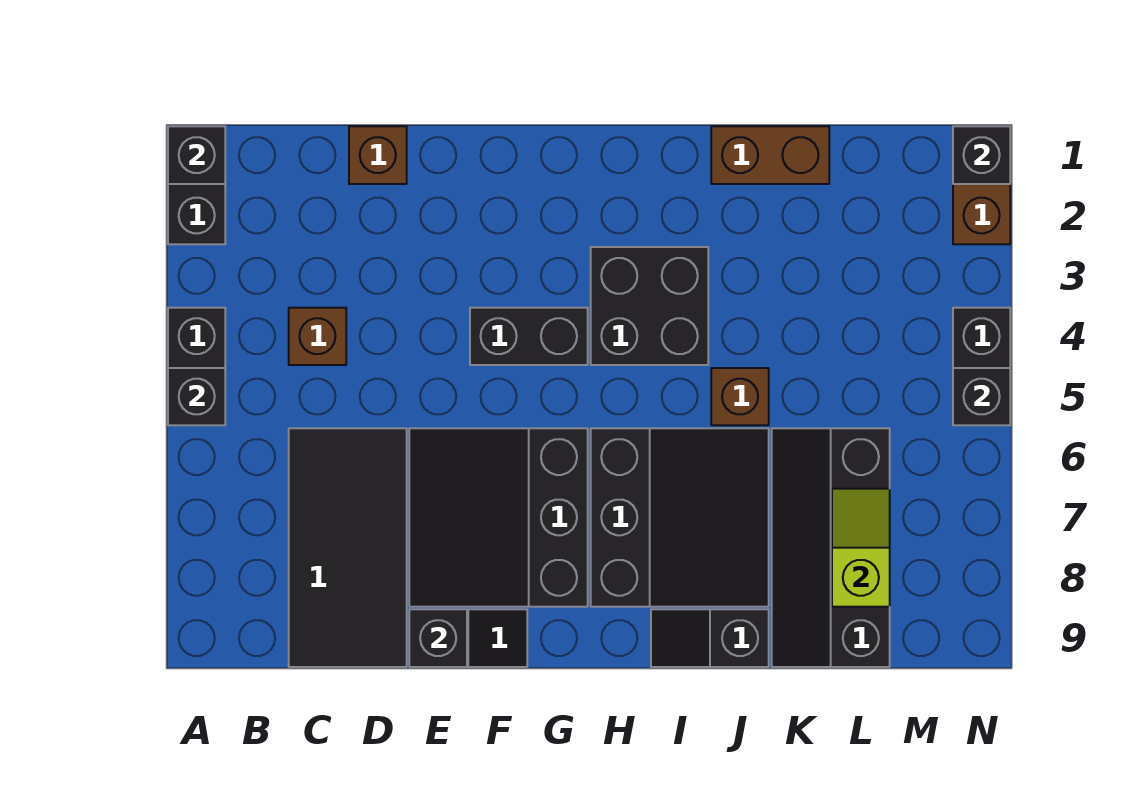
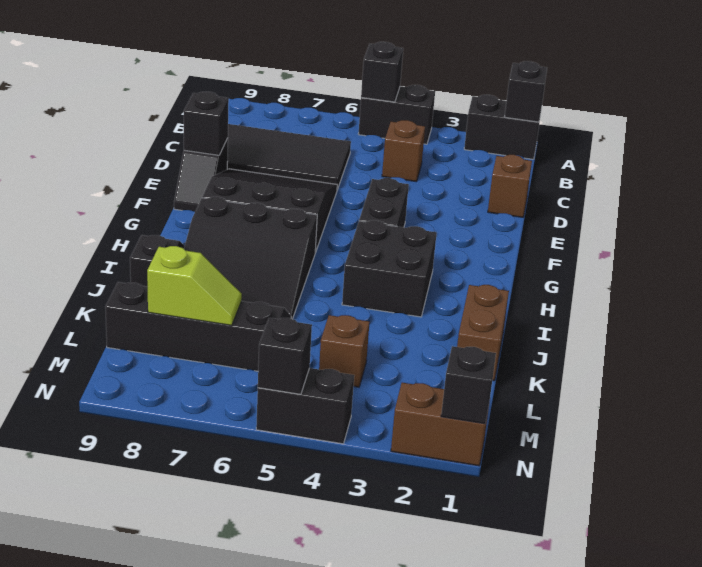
brown 1x1 brick [711,368,769,425] -> brown 1x1 brick moved to [319,315,370,387]

